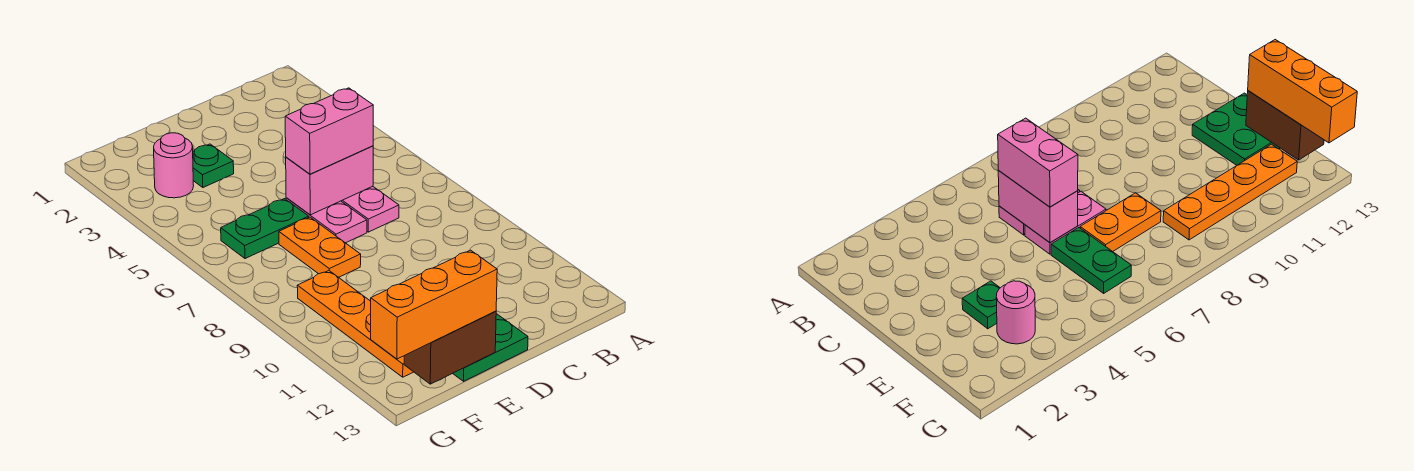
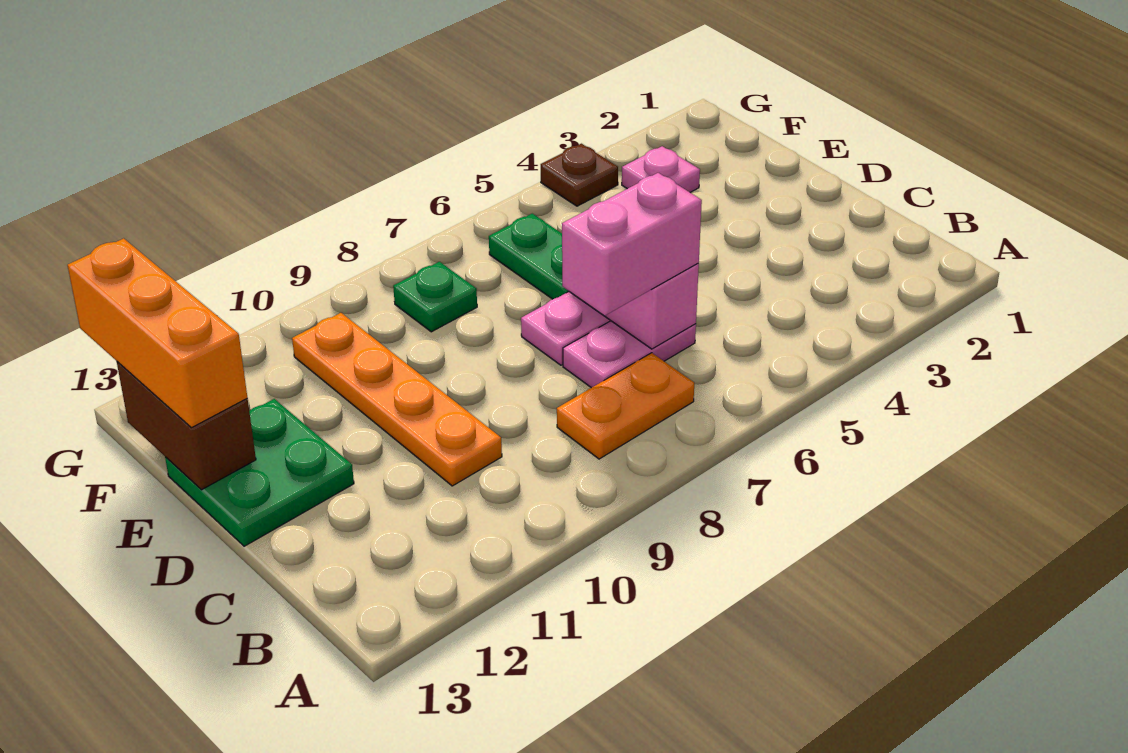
pink 1x2 brick [285,88,373,174] -> pink 1x2 brick turned to [562,173,702,316]
green 1x1 plate [193,144,234,188] -> green 1x1 plate moved to [393,262,477,332]
orange 1x2 plate [279,217,361,277] -> orange 1x2 plate moved to [557,353,694,459]
pink 1x1 round brick [154,133,194,198] -> pink 1x1 plate [622,146,700,192]
orange 1x4 plate [297,271,413,377] -> orange 1x4 plate turned to [292,313,502,486]
none -> brown 1x1 plate [541,144,618,206]

